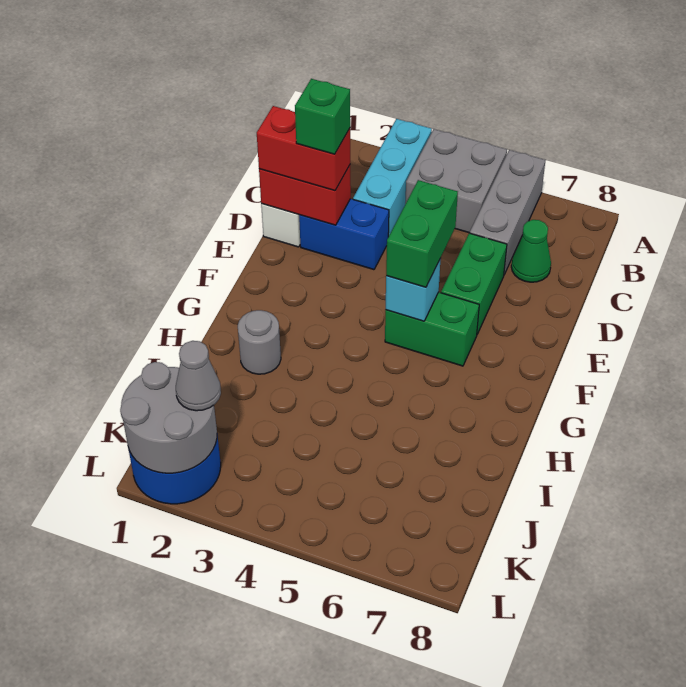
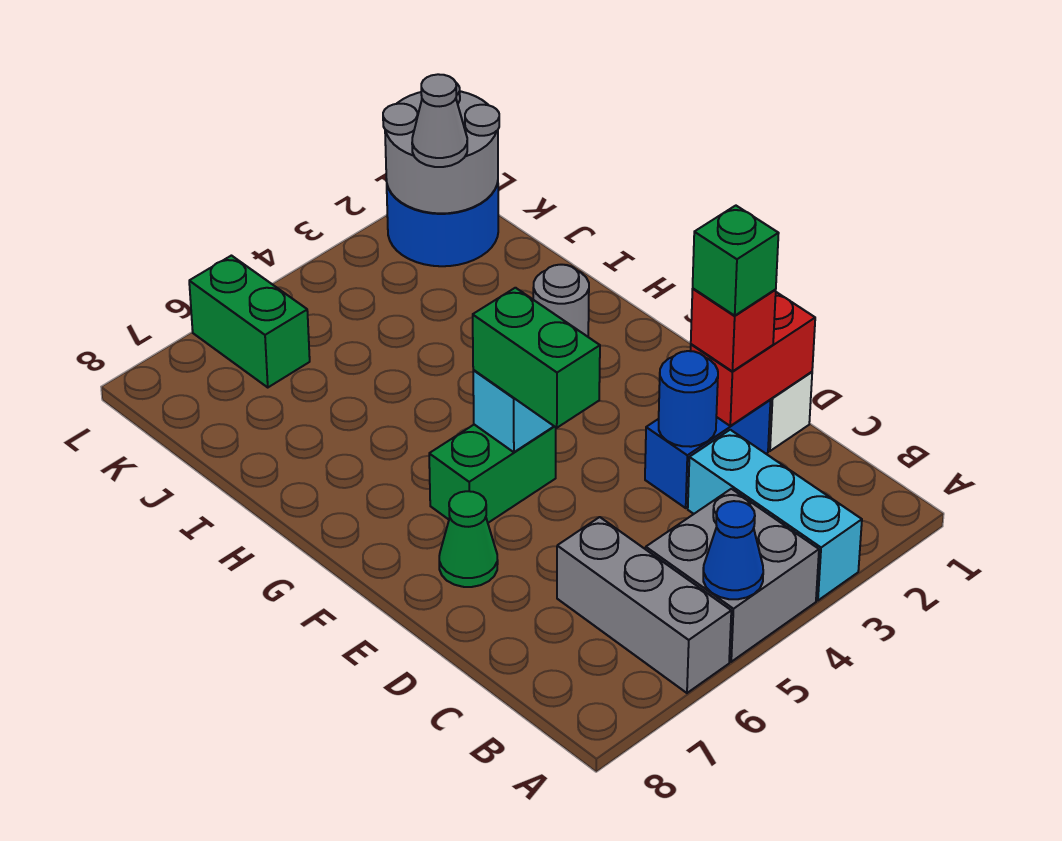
none -> blue 1x1 cone [703,501,763,599]
green 1x1 cone [511,220,551,282] -> green 1x1 cone moved to [439,491,498,587]
red 1x2 brick [257,106,350,191] -> red 1x1 brick [691,289,776,371]
none -> blue 1x1 round brick [659,351,718,447]
green 1x2 brick [441,233,507,334] -> green 1x2 brick moved to [189,256,310,387]

